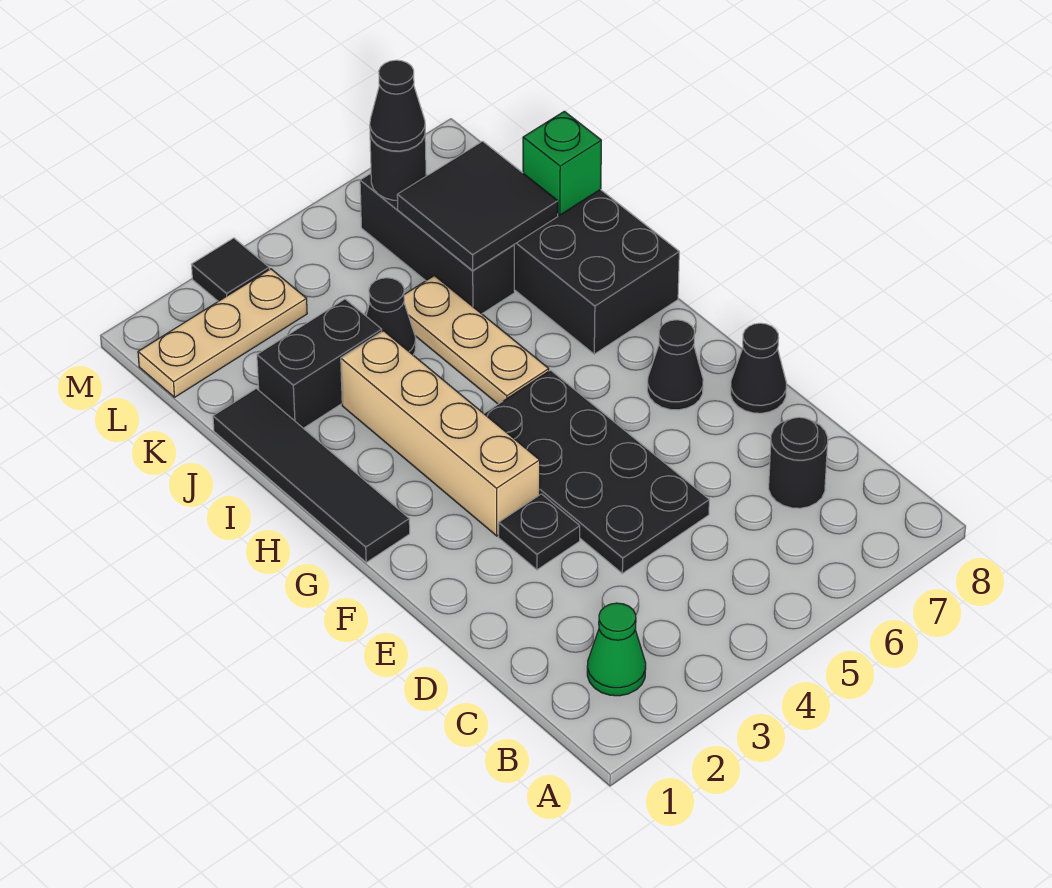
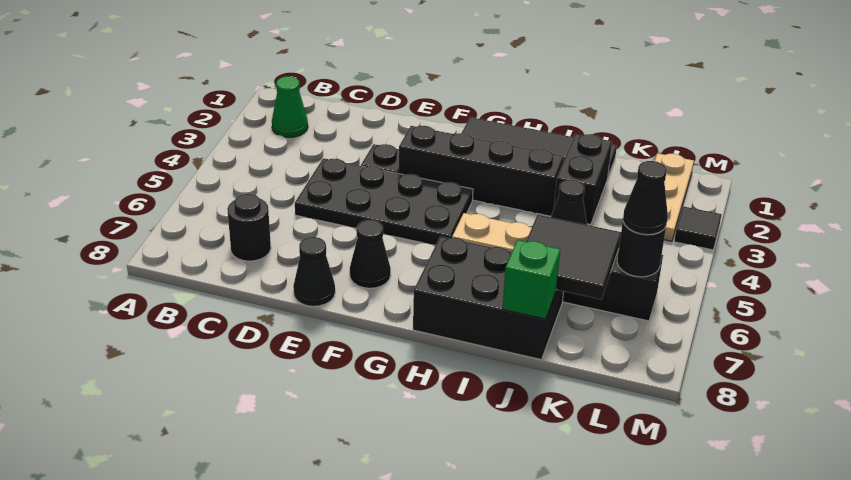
tan 1x4 brick [341,331,540,536] -> black 1x4 brick [399,126,564,216]

